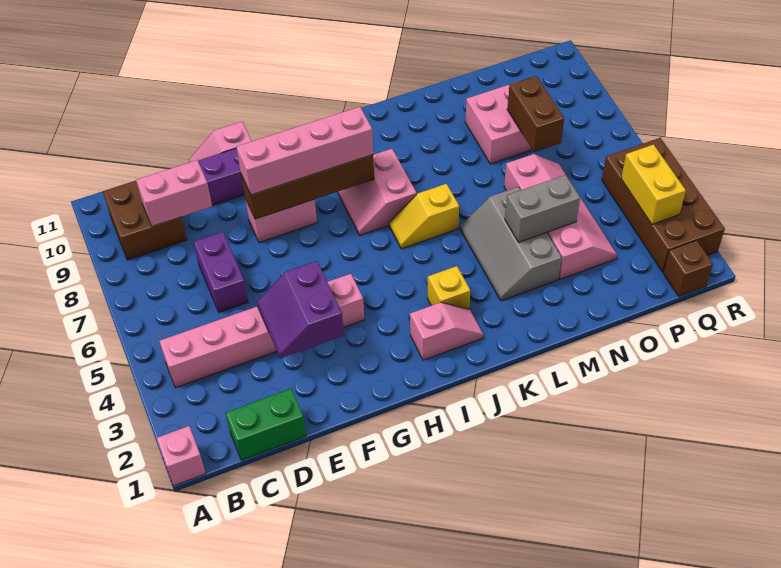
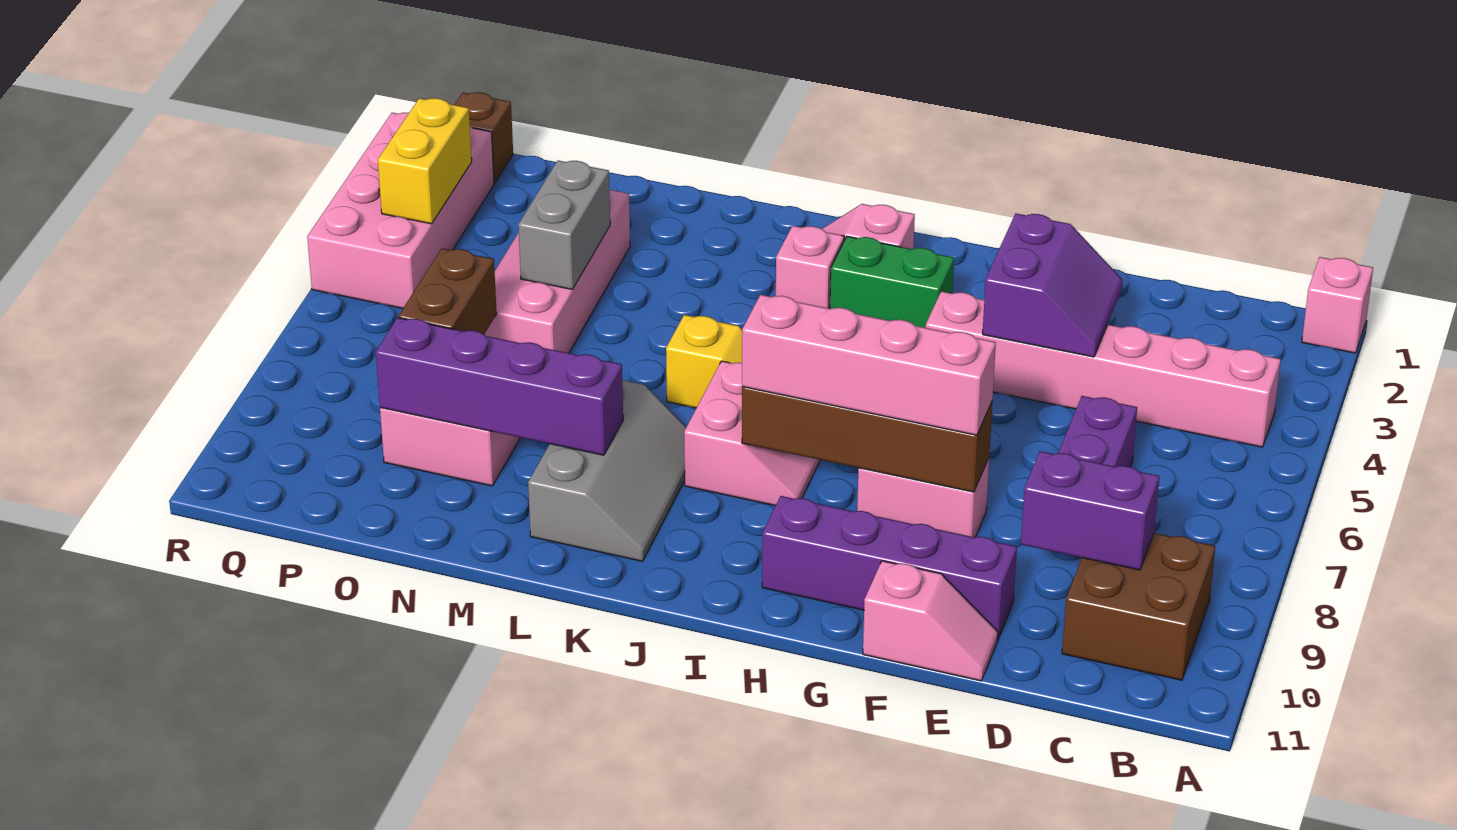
green 1x2 brick [226,389,306,460] -> green 1x2 brick moved to [830,236,954,328]
pink 1x2 brick [136,160,212,226] -> purple 1x2 brick [1021,451,1159,570]
yellow 1x1 brick [428,266,470,309] -> pink 1x1 brick [776,226,844,309]
grey 2x3 slope [460,187,562,301] -> grey 2x3 slope moved to [528,380,686,561]
none -> purple 1x4 brick [376,318,623,455]
grey 1x2 brick [505,175,580,242] -> grey 1x2 brick turned to [518,161,610,290]
brown 2x4 brick [602,138,725,272] -> pink 2x4 brick [307,113,494,308]

